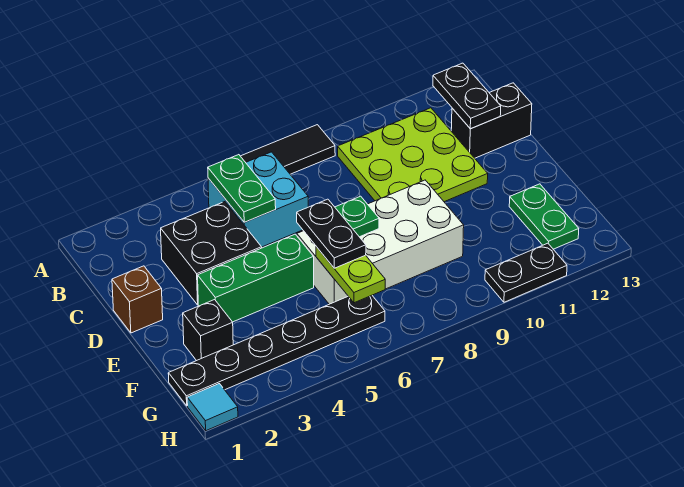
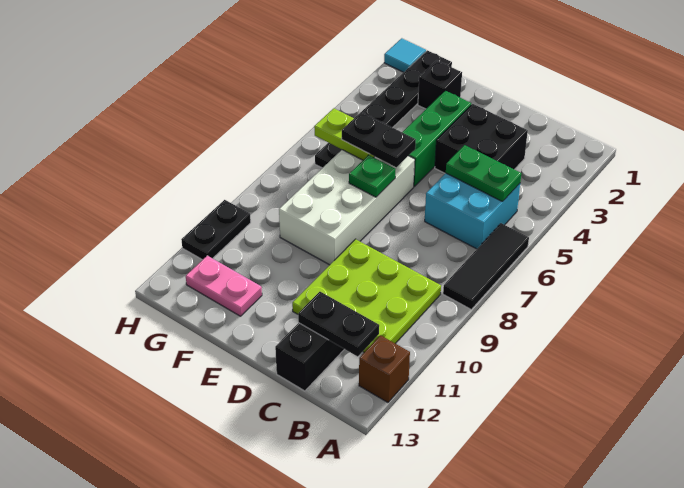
brown 1x1 brick [112,266,163,333] -> brown 1x1 brick moved to [359,335,410,402]
green 1x2 plate [509,184,579,249] -> pink 1x2 plate [186,256,262,316]

